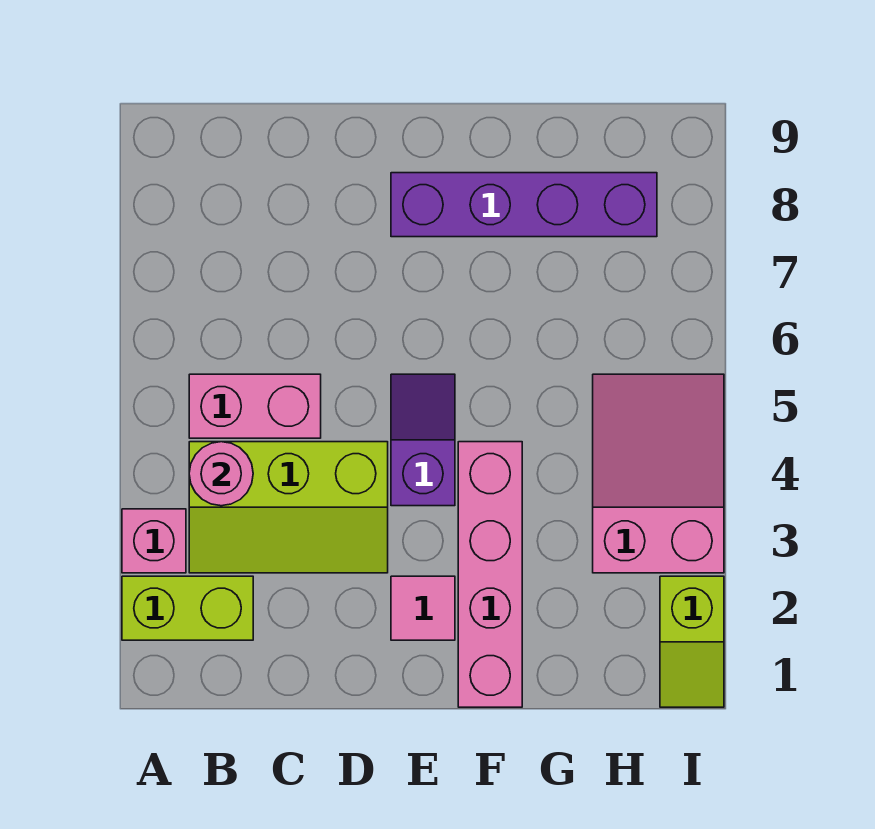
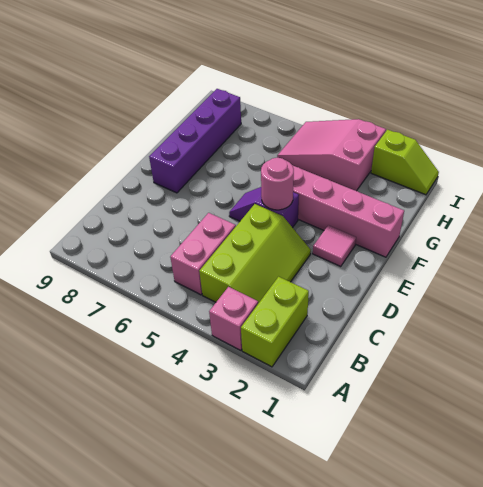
pink 1x1 round brick [189,442,253,506] -> pink 1x1 round brick moved to [261,158,294,210]

